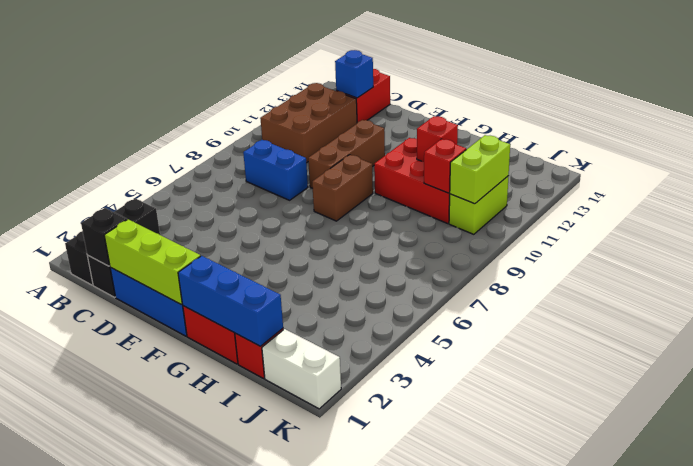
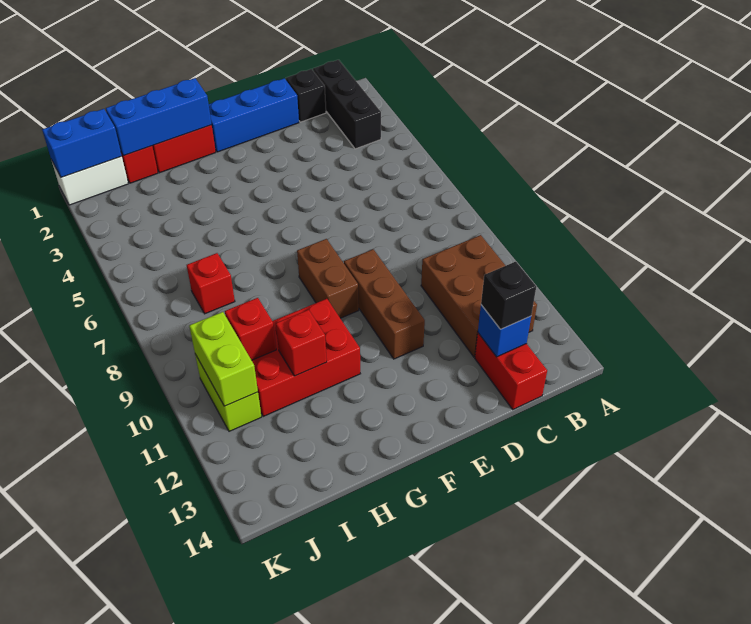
black 1x1 brick [81,208,127,266] -> black 1x1 brick moved to [481,262,536,329]
blue 1x2 brick [243,140,308,200] -> blue 1x2 brick moved to [42,109,122,177]
lime 1x3 brick [104,220,200,305] -> none
none -> red 1x1 brick [187,253,235,314]

